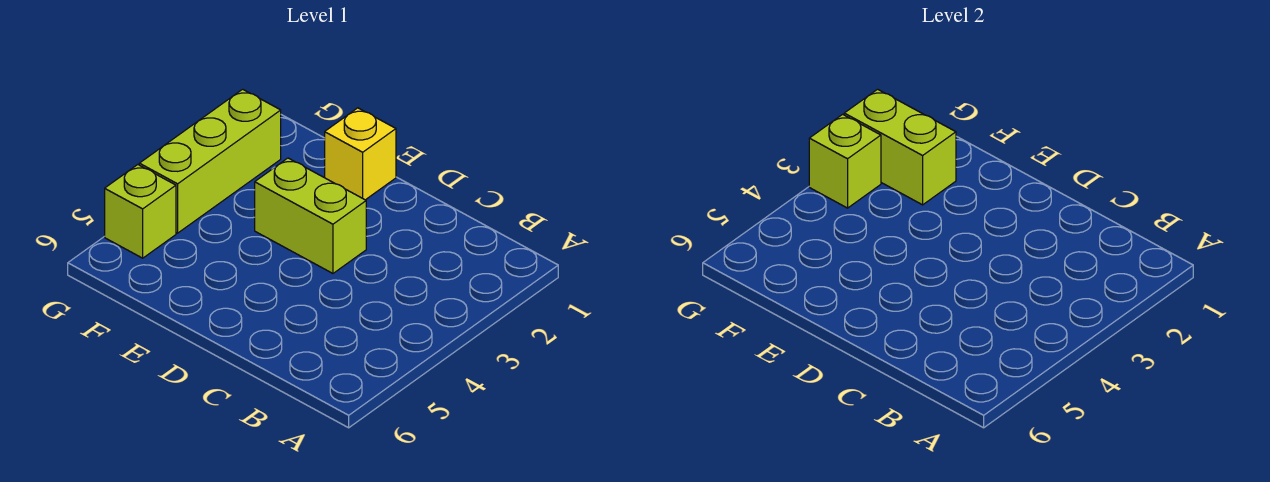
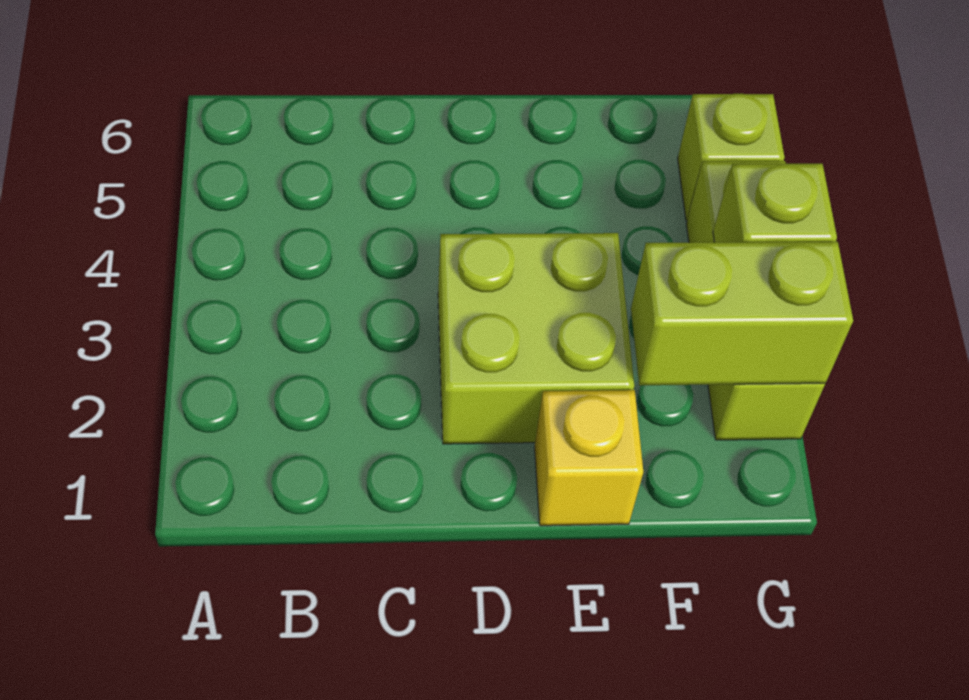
lime 1x2 brick [255,158,366,273] -> lime 2x2 brick [438,233,634,444]

